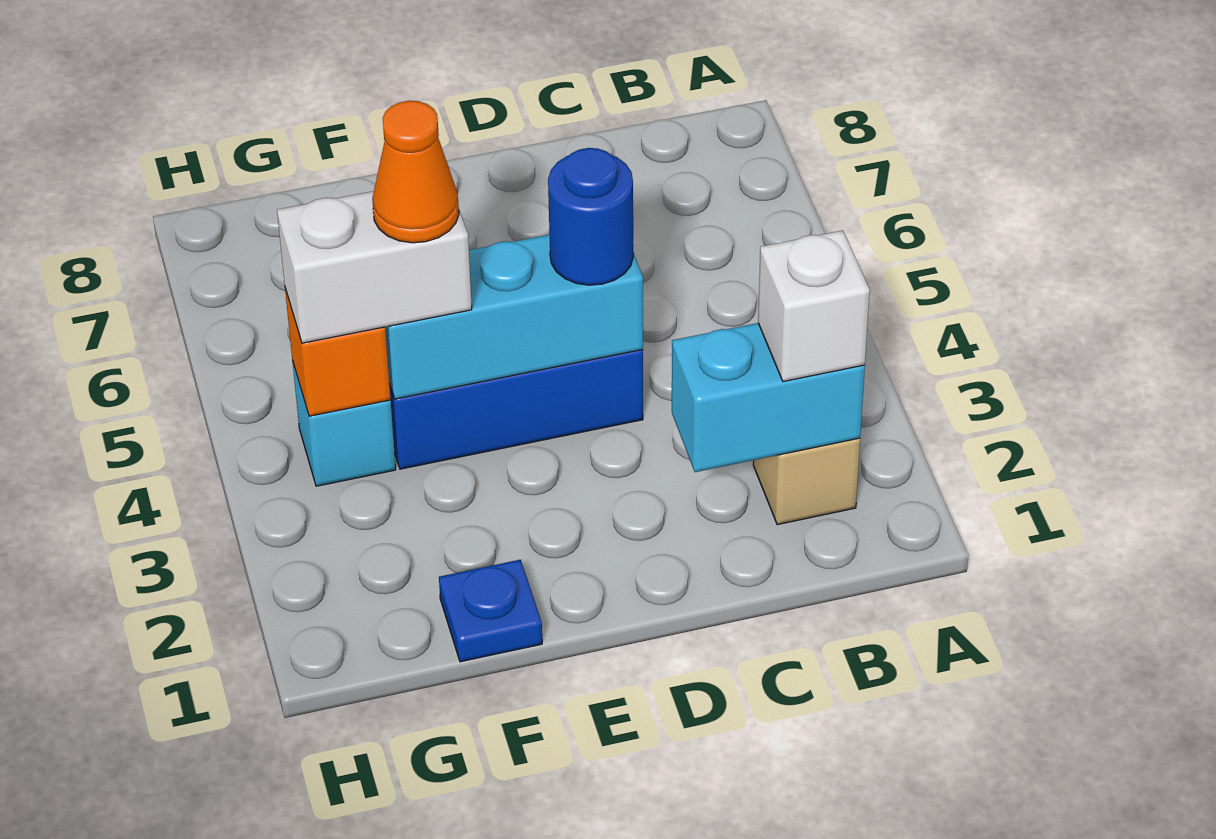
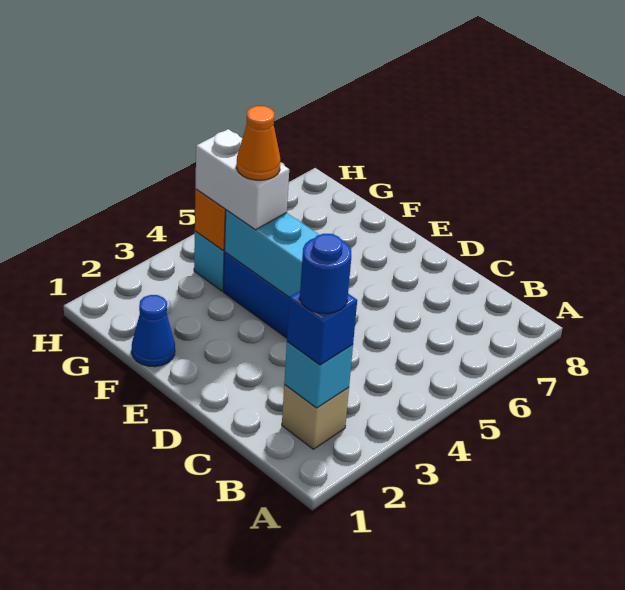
cyan 1x2 brick [672,323,865,472] -> cyan 1x1 brick [284,342,353,408]
white 1x1 brick [758,231,870,382] -> blue 1x1 brick [287,291,357,365]
blue 1x1 round brick [548,148,633,285] -> blue 1x1 round brick moved to [300,234,351,314]
blue 1x1 plate [439,560,542,662] -> blue 1x1 cone [132,295,175,367]

